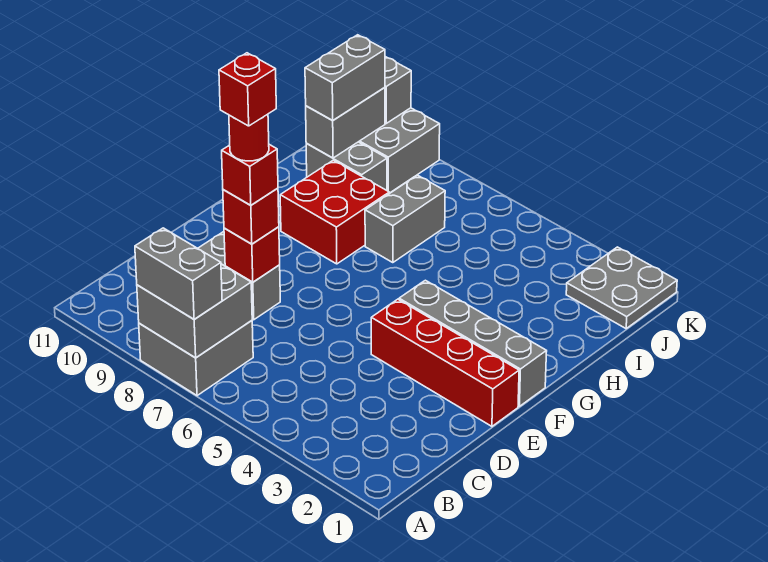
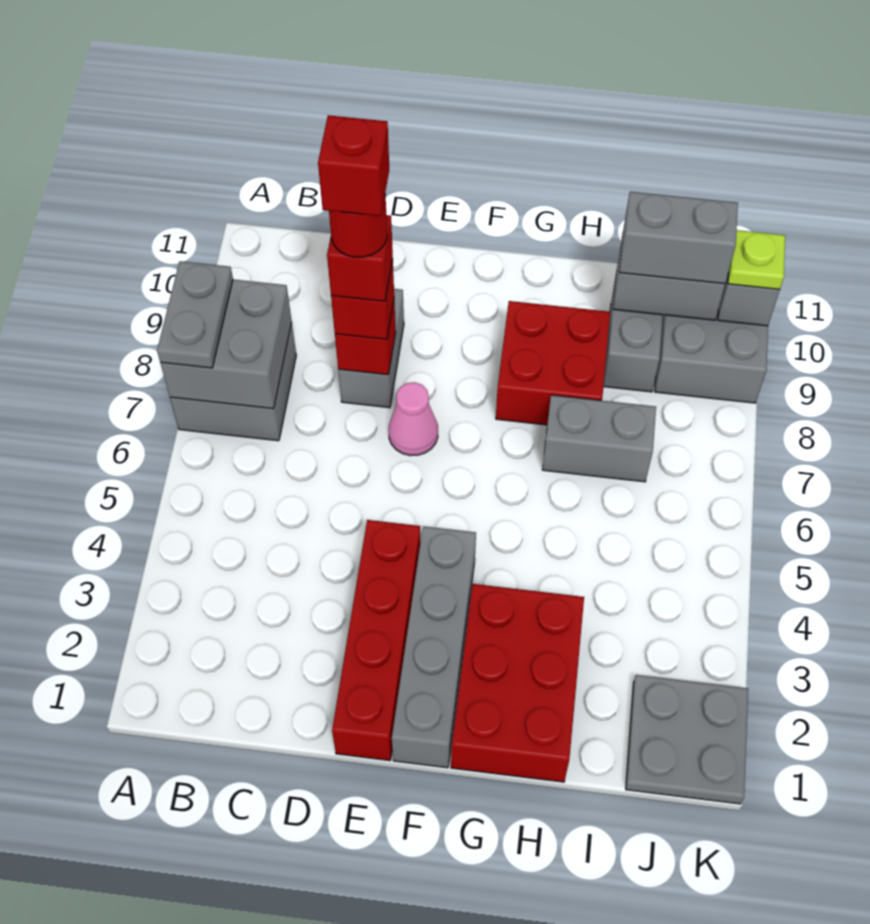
grey 1x2 brick [135,228,222,319] -> grey 1x2 plate [157,261,233,368]
none -> pink 1x1 cone [389,382,438,456]
none -> red 2x3 brick [451,584,584,782]
none -> lime 1x1 plate [728,230,785,289]

